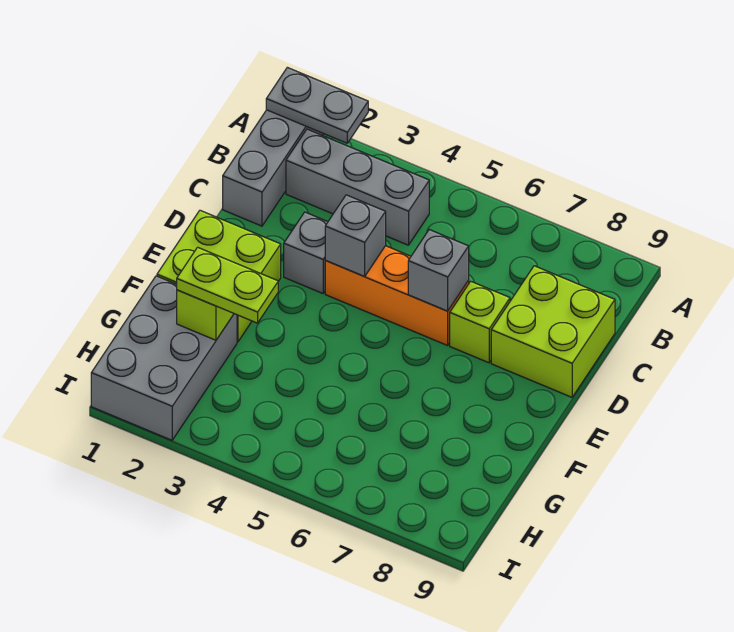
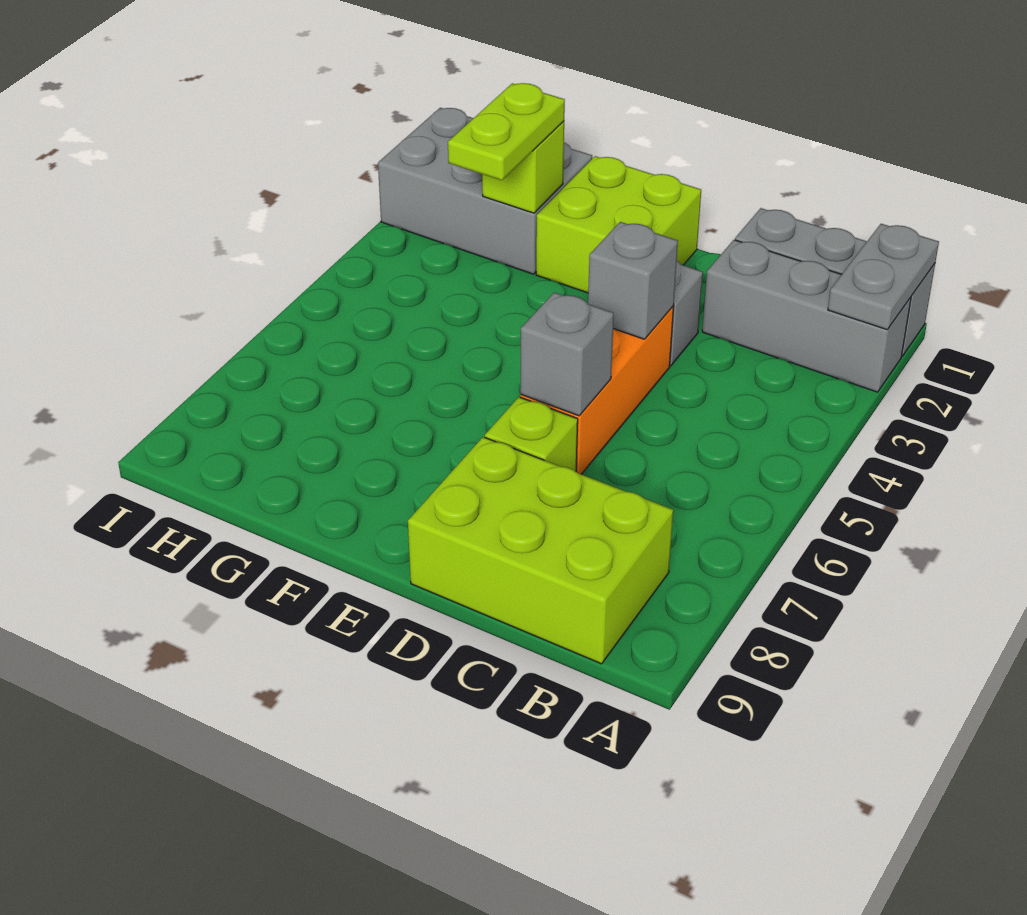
grey 1x3 brick [286,129,429,245] -> grey 1x3 brick turned to [702,240,911,392]
lime 2x2 brick [491,266,615,397] -> lime 2x3 brick [408,437,673,664]

